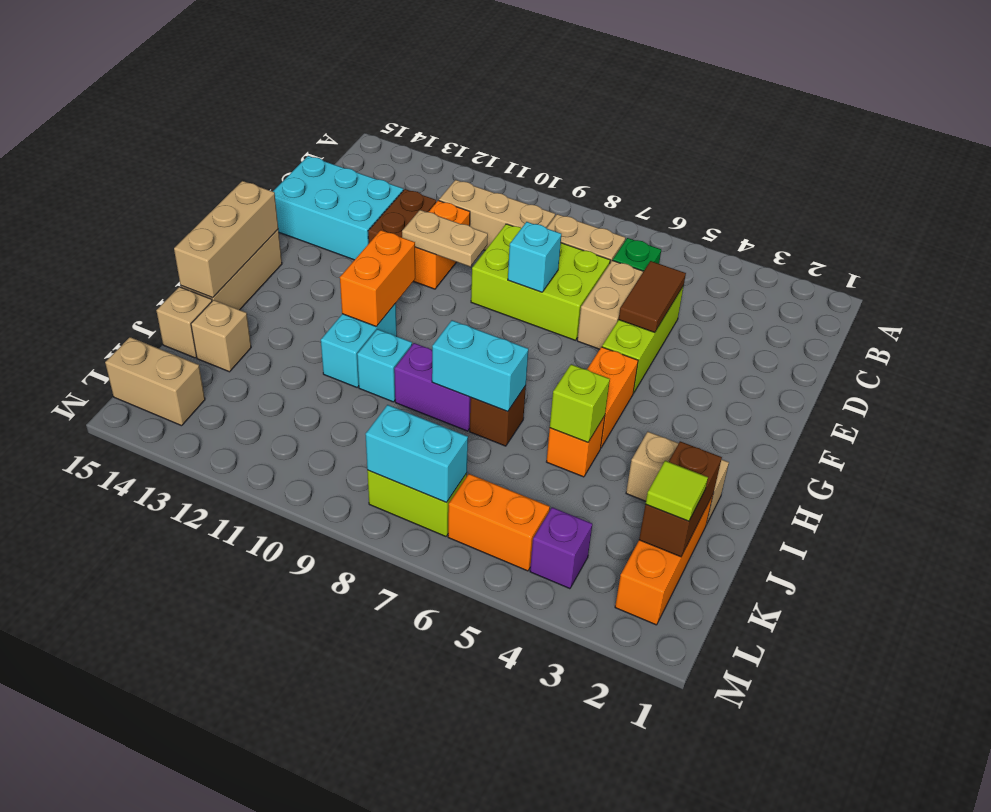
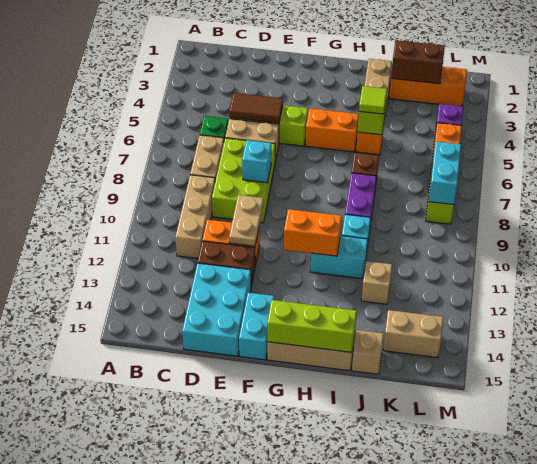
tan 1x3 brick [174,181,278,298] -> lime 1x3 brick [267,300,357,352]
cyan 1x2 brick [432,320,528,412] -> cyan 1x2 brick moved to [239,293,274,360]
tan 1x1 brick [191,300,251,372] -> tan 1x1 brick moved to [361,261,392,304]
lime 1x1 tile [646,461,708,521] -> lime 1x1 tile moved to [359,86,387,114]
tan 1x2 brick [105,337,205,426] -> tan 1x2 brick turned to [383,310,443,358]

